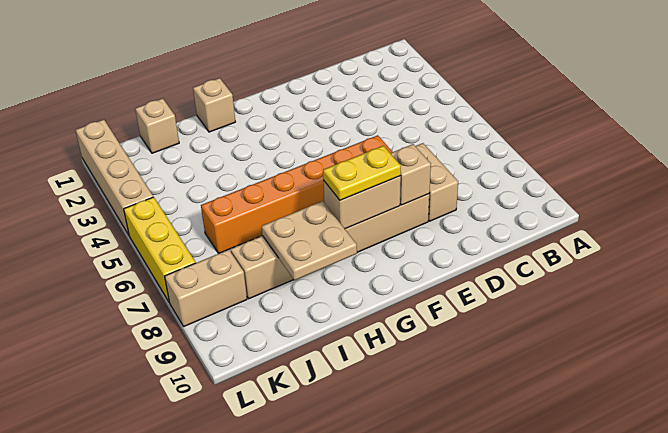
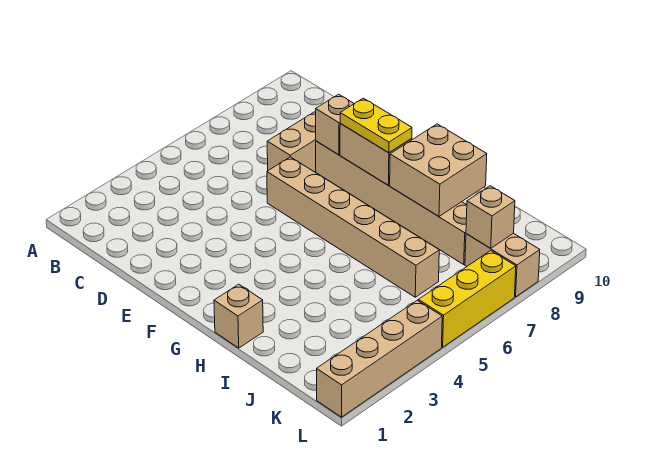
orange 1x6 brick [201,135,392,254] -> tan 1x6 brick [267,157,439,297]
tan 2x2 plate [262,201,357,280] -> tan 2x2 brick [390,124,487,216]
tan 1x1 brick [135,98,179,153] -> tan 1x1 brick moved to [466,186,515,248]

